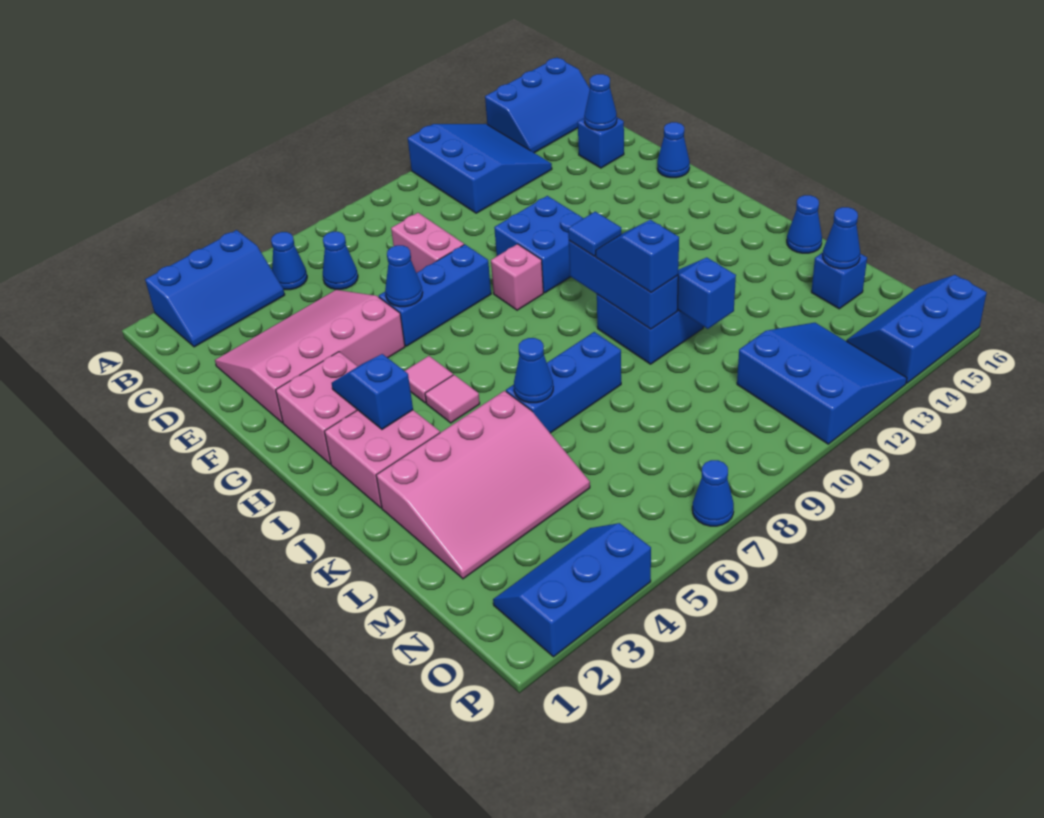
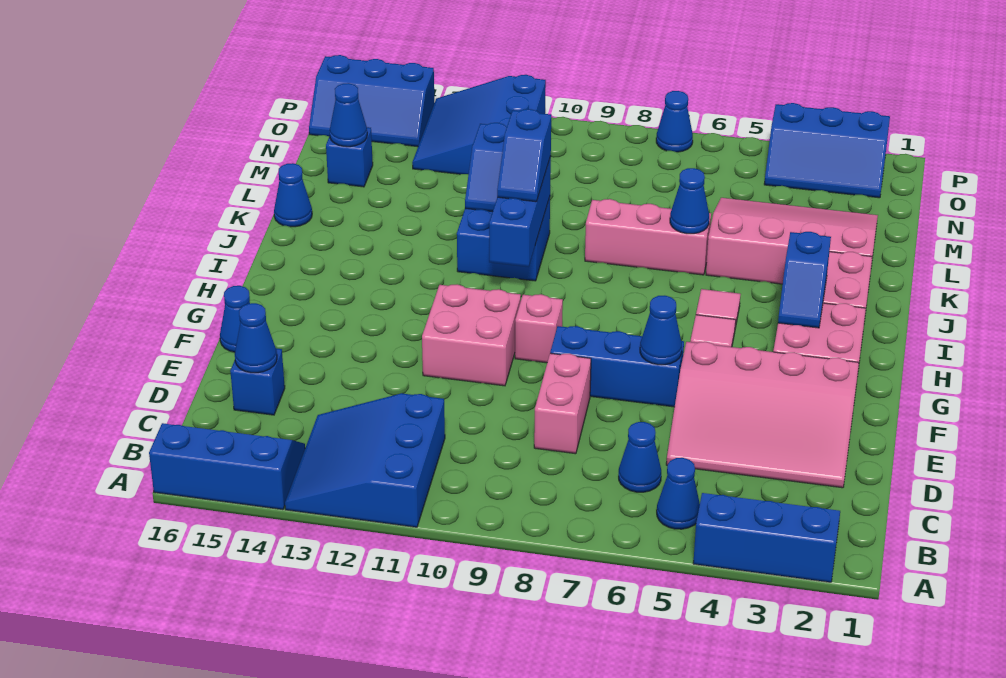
blue 2x2 brick [494,196,584,293] -> pink 2x2 brick [422,284,521,386]
blue 1x1 tile [568,212,621,256] -> none
blue 1x3 brick [506,332,621,433] -> pink 1x3 brick [585,199,711,275]

